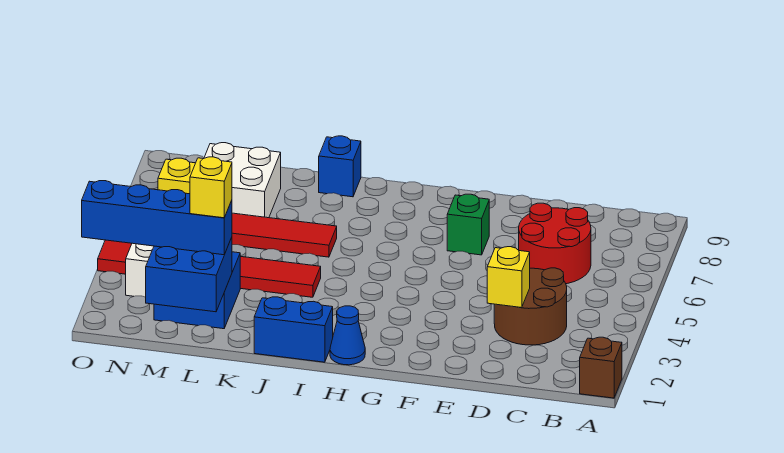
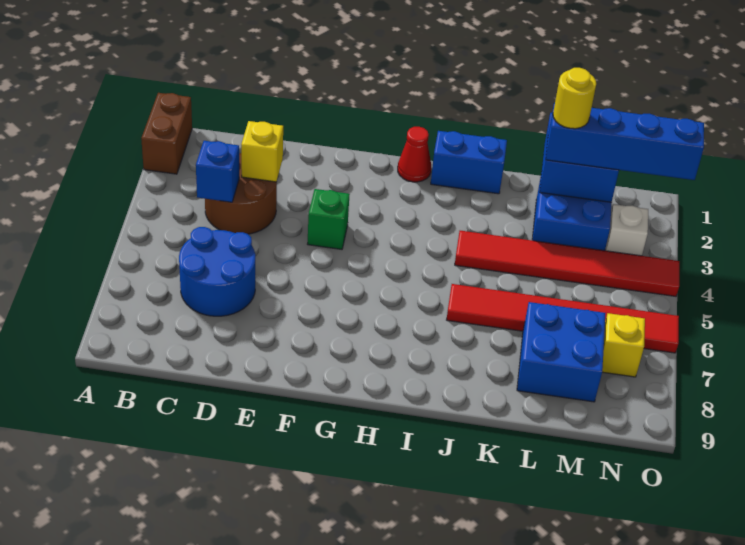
brown 1x1 brick [580,337,622,398] -> brown 1x2 brick [141,93,192,174]
red 2x2 round brick [519,203,591,284] -> blue 2x2 round brick [179,227,255,316]
green 1x1 brick [447,194,489,255] -> green 1x1 brick moved to [308,189,350,249]
blue 1x1 cone [330,306,365,365] -> red 1x1 cone [398,127,431,182]
blue 1x1 brick [319,136,361,197] -> blue 1x1 brick moved to [196,141,239,202]
yellow 1x1 brick [190,157,232,218] -> yellow 1x1 round brick [553,68,596,129]
white 2x2 brick [204,143,281,218] -> blue 2x2 brick [517,302,605,402]

